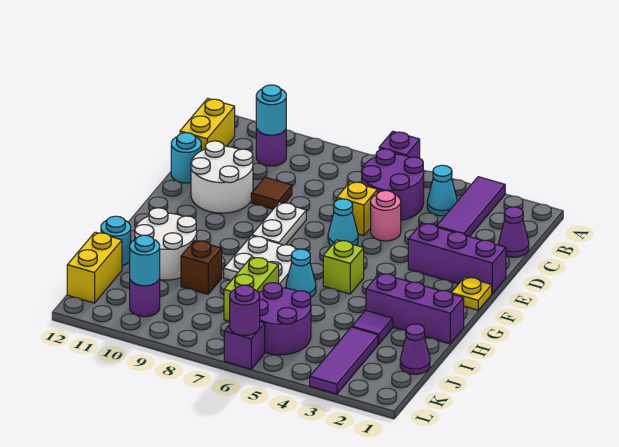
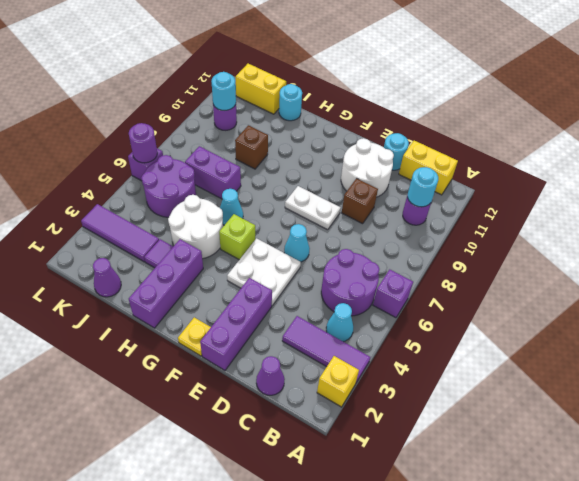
pink 1x1 round brick [371,191,401,241] -> none
yellow 1x1 brick [337,182,377,236] -> yellow 1x1 brick moved to [317,356,359,407]
brown 1x1 tile [251,177,292,209] -> brown 1x1 brick [342,178,378,224]
white 2x2 plate [224,235,298,288] -> white 2x2 plate moved to [227,238,301,306]
white 2x2 round brick [135,208,197,280] -> white 2x2 round brick moved to [168,195,223,259]
lime 1x2 brick [224,257,279,322] -> purple 1x2 brick [185,146,241,199]

